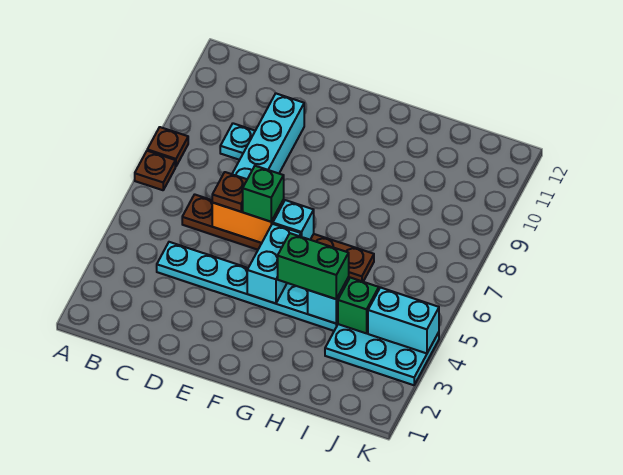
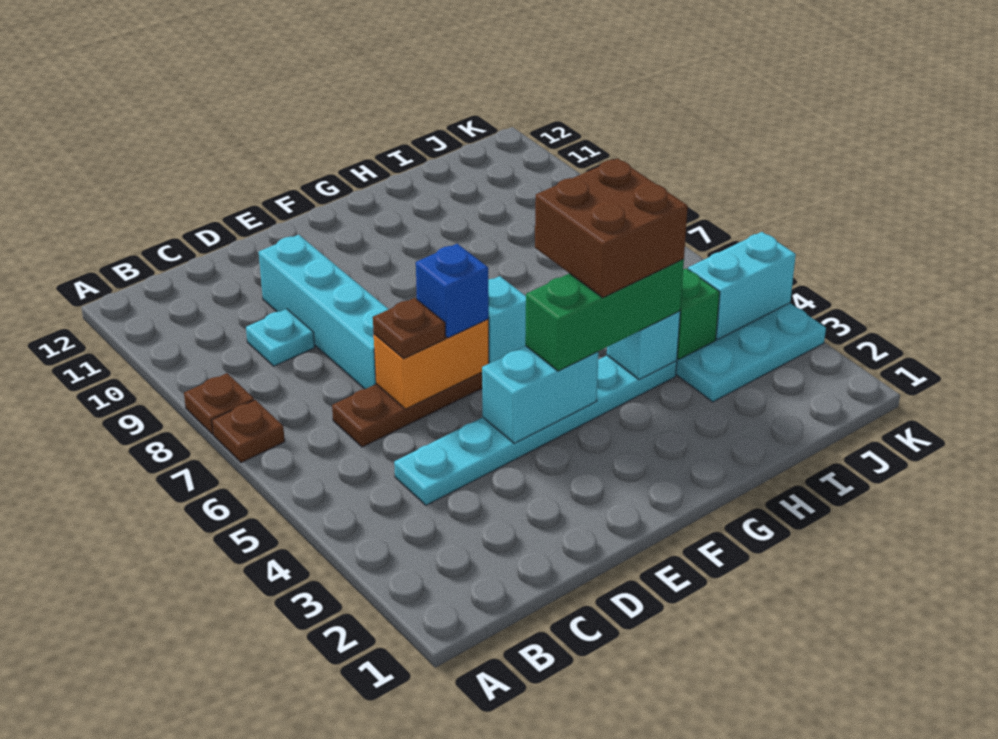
green 1x1 brick [243,166,284,222] -> blue 1x1 brick [416,244,489,338]
cyan 1x2 brick [247,224,301,303] -> cyan 1x2 brick turned to [482,346,598,443]
green 1x2 brick [278,233,349,299] -> green 1x3 brick [525,259,684,371]
none -> brown 2x2 brick [535,158,688,298]

